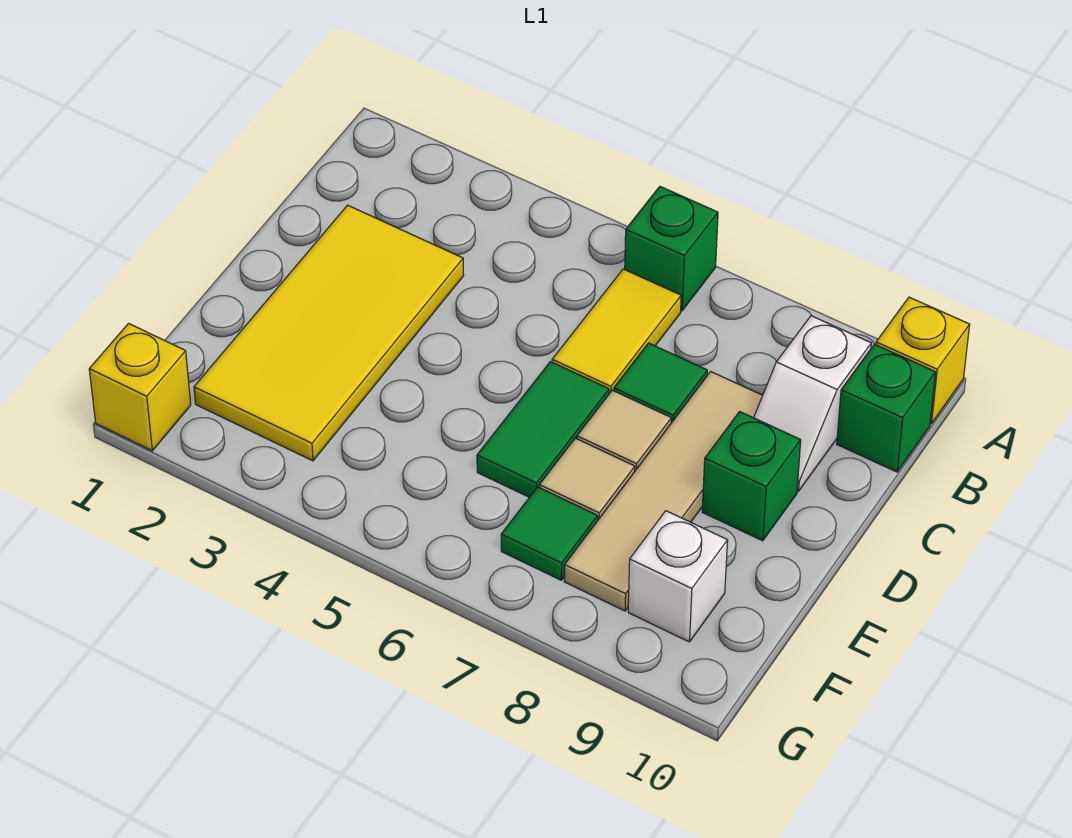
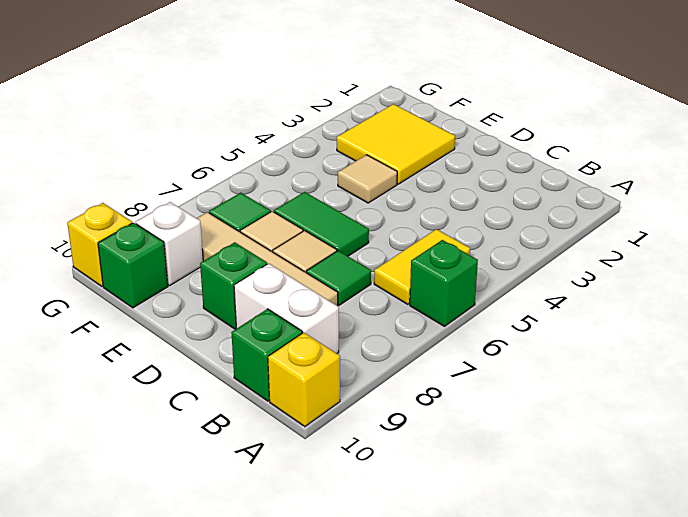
yellow 1x2 tile [552,269,681,394] -> yellow 1x2 tile turned to [374,229,470,304]
white 1x2 slope [754,316,871,491] -> white 1x2 brick [234,263,339,353]
yellow 2x4 tile [194,205,464,461] -> yellow 2x2 tile [337,104,455,184]
none -> tan 1x1 tile [338,155,397,203]
none -> green 1x1 brick [98,223,168,308]
yellow 1x1 brick [89,324,191,451] -> yellow 1x1 brick moved to [67,203,132,286]

